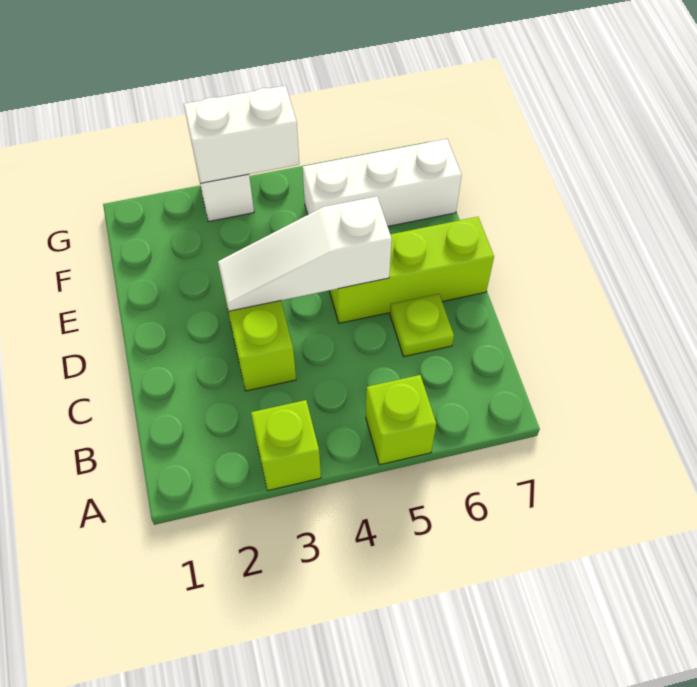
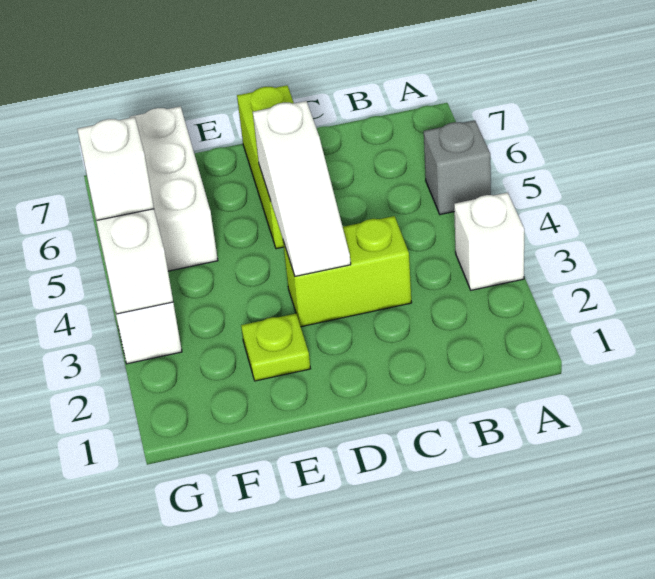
lime 1x1 brick [251,400,321,490] -> white 1x1 brick [454,192,524,290]
lime 1x1 brick [366,375,436,465] -> grey 1x1 brick [424,121,491,215]
lime 1x1 plate [390,294,454,356] -> lime 1x1 plate moved to [241,314,310,381]
none -> white 1x1 brick [77,117,154,220]

